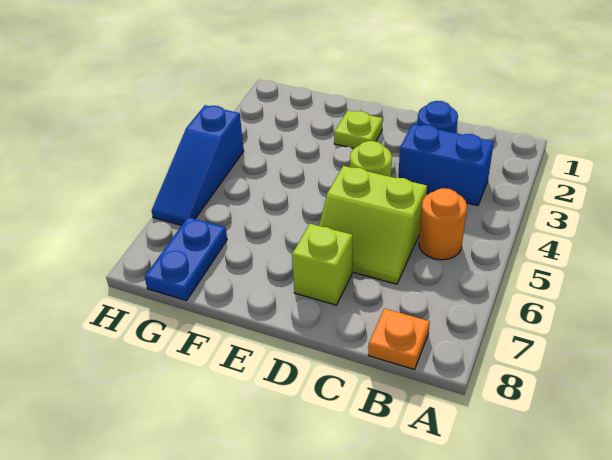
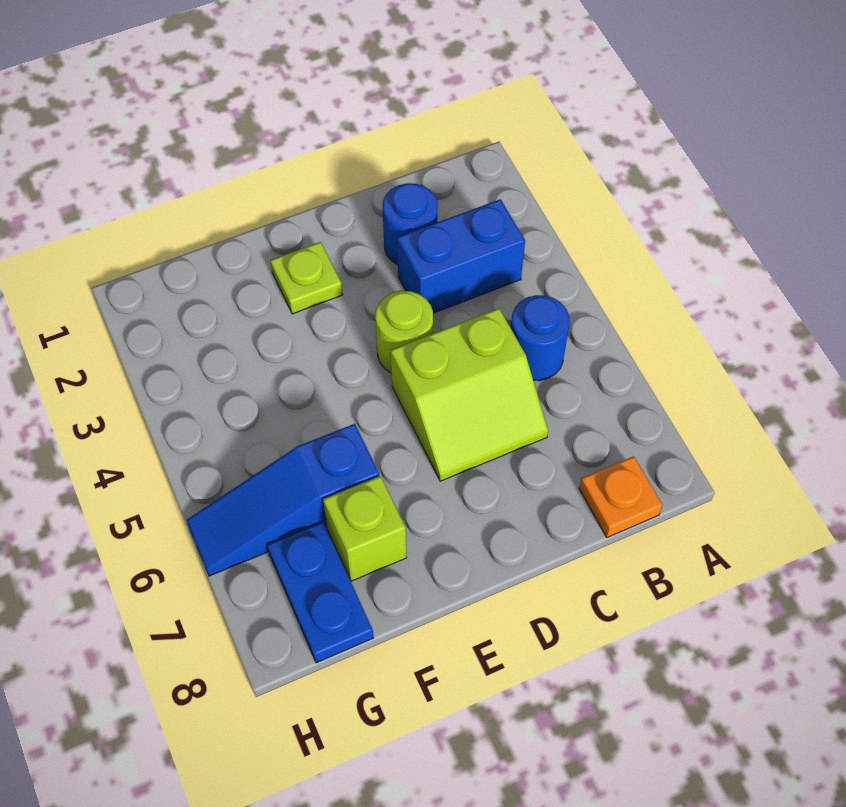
orange 1x1 round brick [419,188,467,260] -> blue 1x1 round brick [511,295,570,381]
lime 1x1 brick [292,224,352,305] -> lime 1x1 brick moved to [323,476,407,581]
blue 1x3 slope [152,105,244,225] -> blue 1x3 slope turned to [187,424,379,576]

